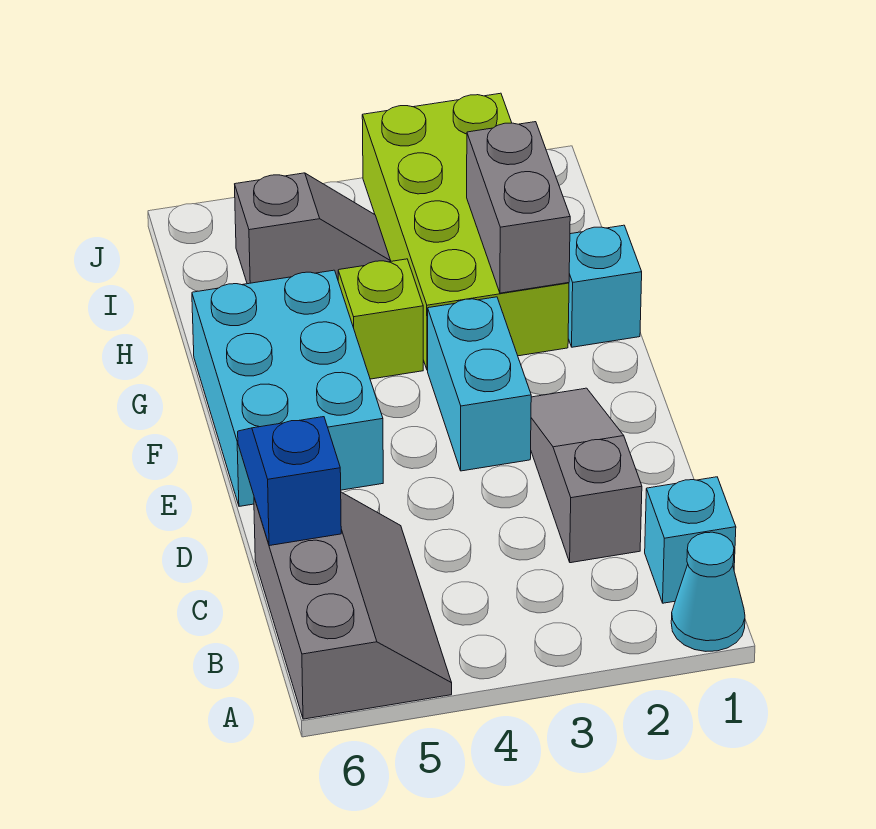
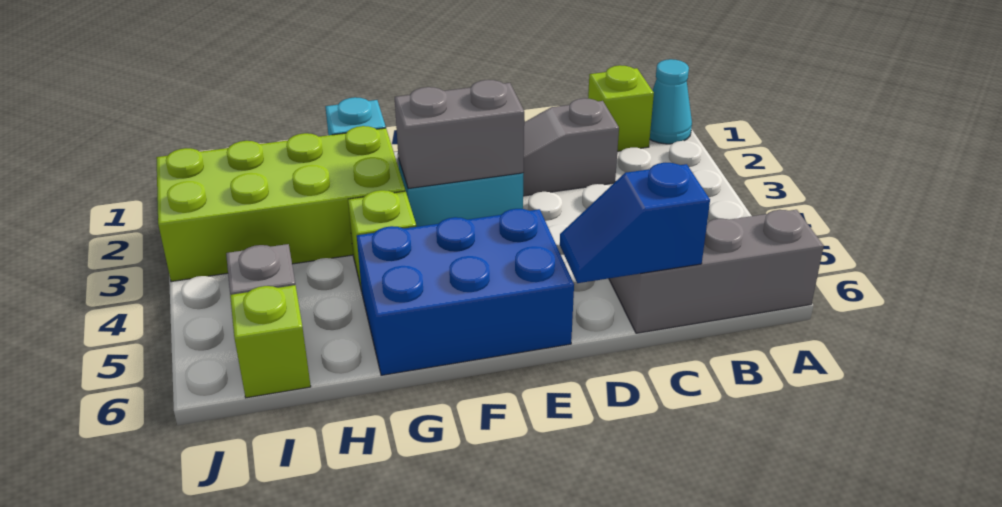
cyan 1x1 brick [645,477,736,603] -> lime 1x1 brick [588,65,654,151]
cyan 2x3 brick [192,270,383,506] -> blue 2x3 brick [357,209,574,375]
grey 1x2 brick [467,122,570,293] -> grey 1x2 brick moved to [395,80,524,189]
none -> lime 1x1 brick [230,285,311,398]

